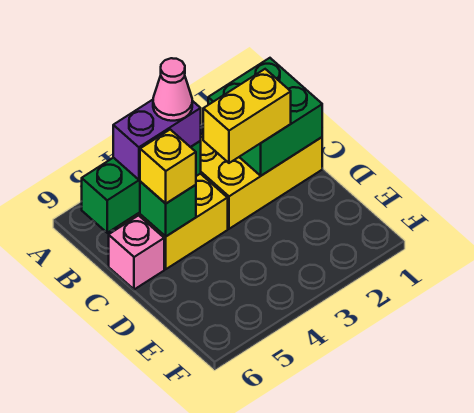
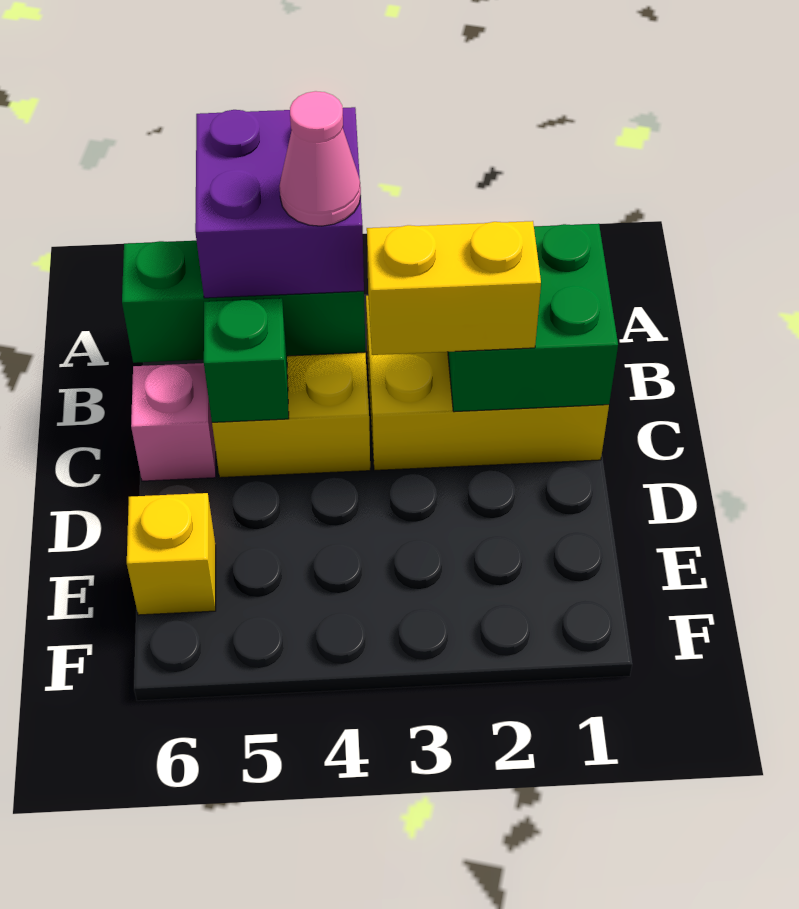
purple 1x2 brick [113,100,201,180] -> purple 2x2 brick [195,107,364,298]
yellow 1x1 brick [140,130,196,204] -> yellow 1x1 brick moved to [127,493,216,615]

